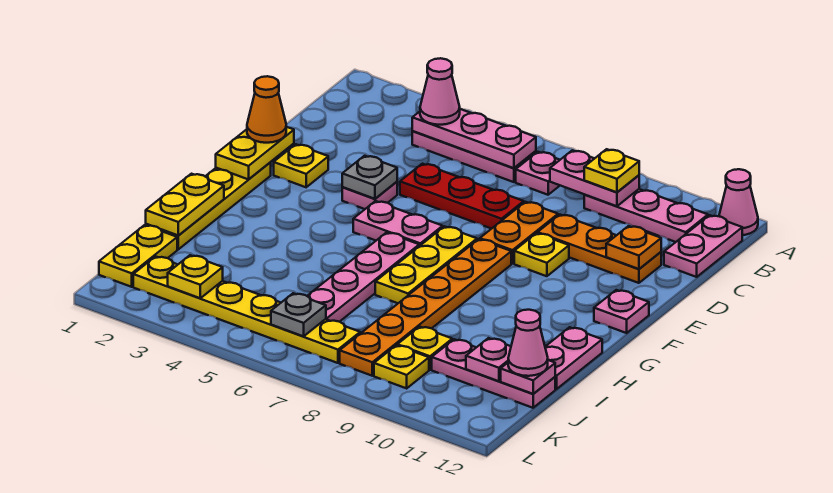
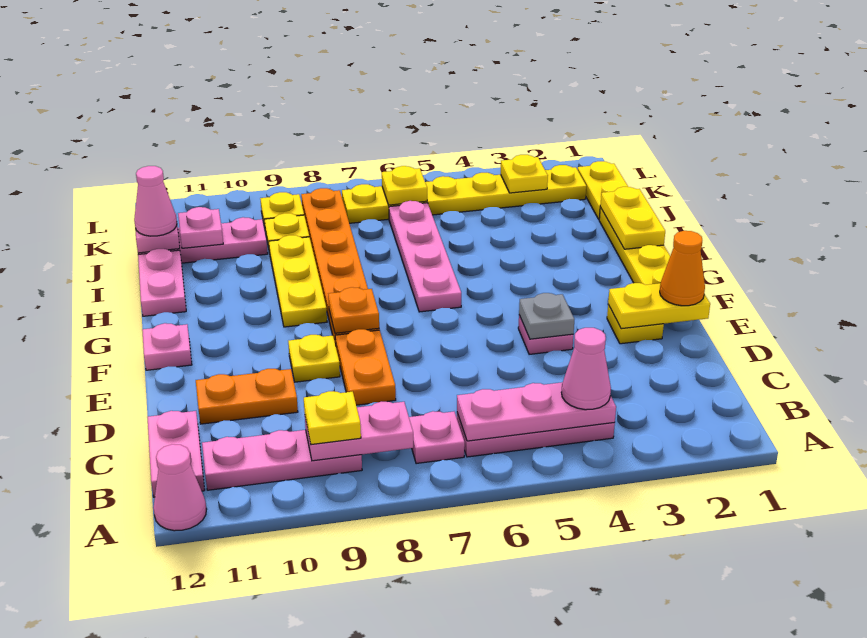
red 1x3 plate [400,164,524,229] -> none
orange 1x3 plate [538,215,661,283] -> orange 1x2 plate [196,369,298,424]
orange 1x1 plate [606,226,661,269] -> orange 1x1 plate moved to [328,287,379,333]
yellow 1x2 plate [216,127,294,179] -> yellow 1x2 plate turned to [608,283,710,329]
pink 1x2 plate [353,201,443,246] -> none
yellow 1x3 plate [375,226,477,303] -> yellow 1x3 plate moved to [269,235,327,327]
grey 1x1 plate [271,293,326,336] -> yellow 1x1 plate [382,166,427,205]

